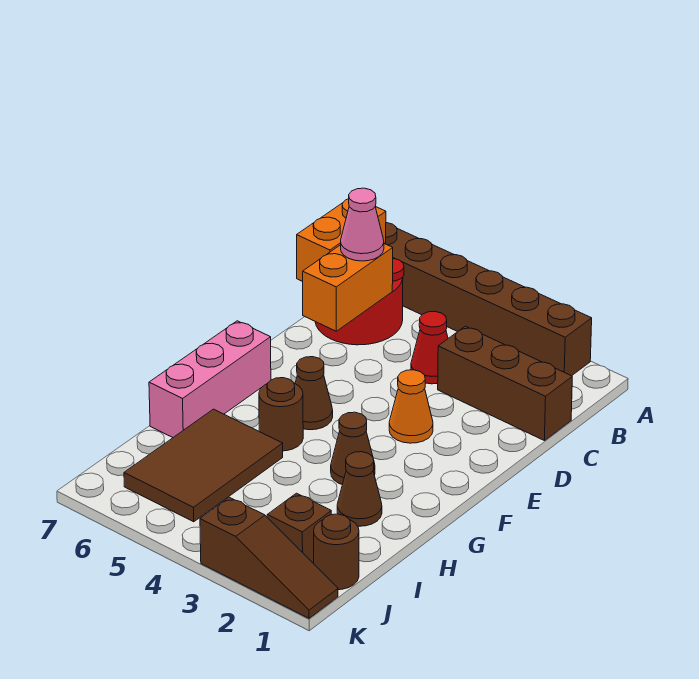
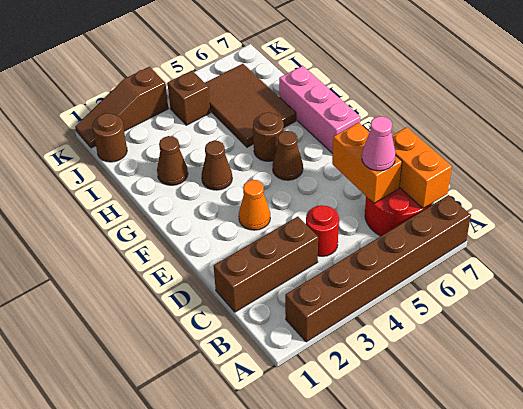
red 1x1 cone [411,312,448,384] -> red 1x1 round brick [306,205,339,256]
brown 1x1 brick [267,493,331,564] -> brown 1x1 brick moved to [168,71,211,125]

